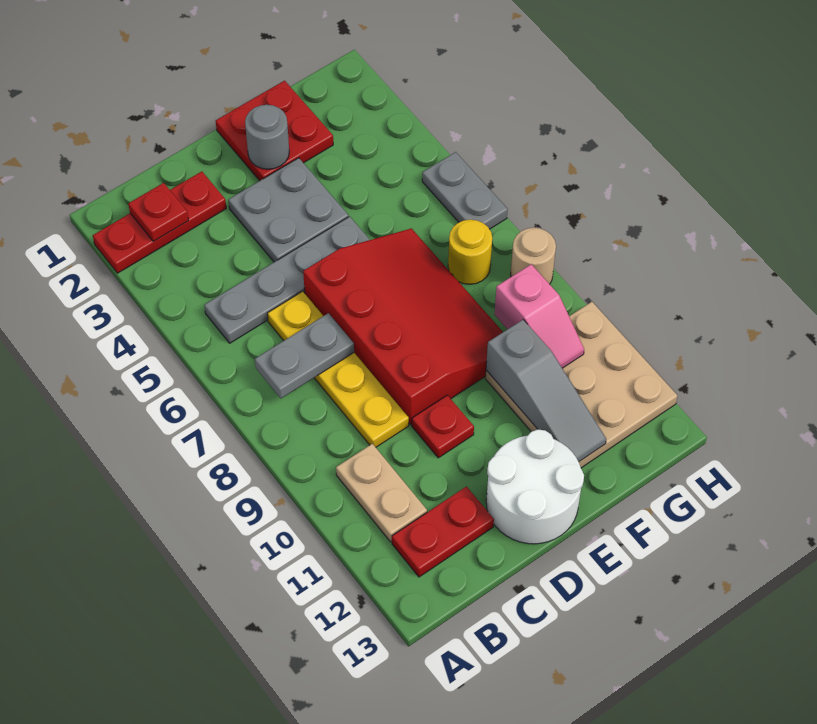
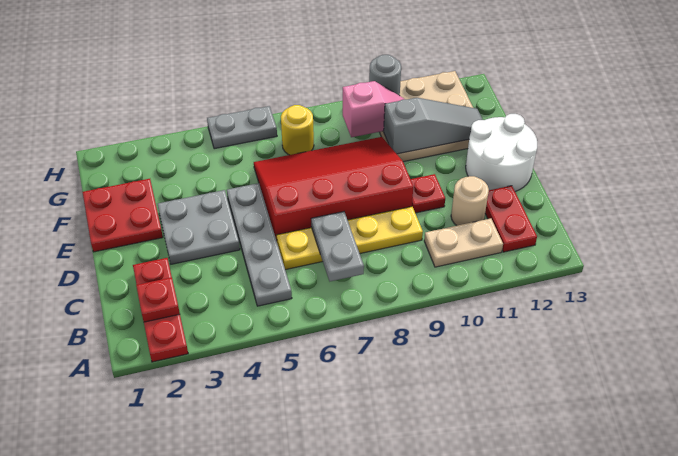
grey 1x1 round brick [245,105,289,169] -> grey 1x1 round brick moved to [369,55,401,96]
tan 1x1 round brick [511,228,556,284] -> tan 1x1 round brick moved to [451,176,489,225]

